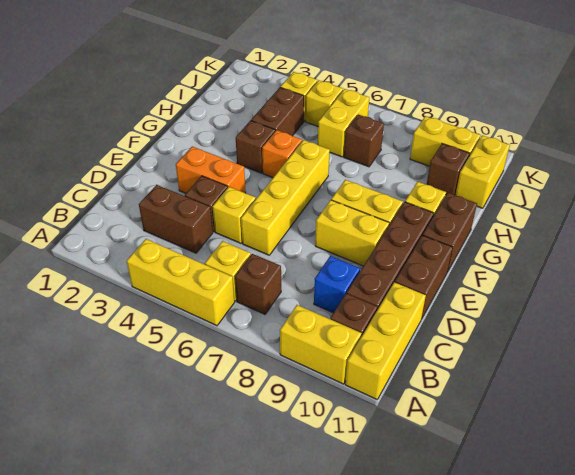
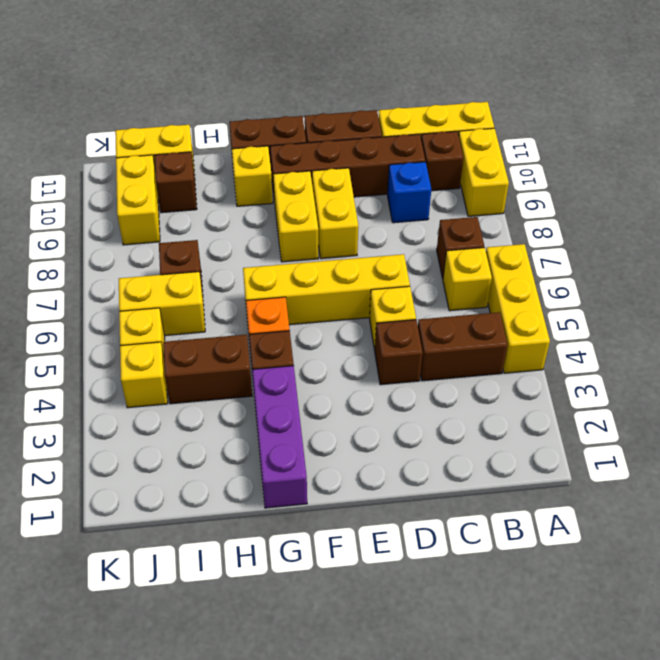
brown 1x2 brick [139,185,213,253] -> brown 1x2 brick turned to [418,312,508,381]
orange 1x2 brick [176,147,246,193] -> none
none -> purple 1x3 brick [252,366,307,508]

